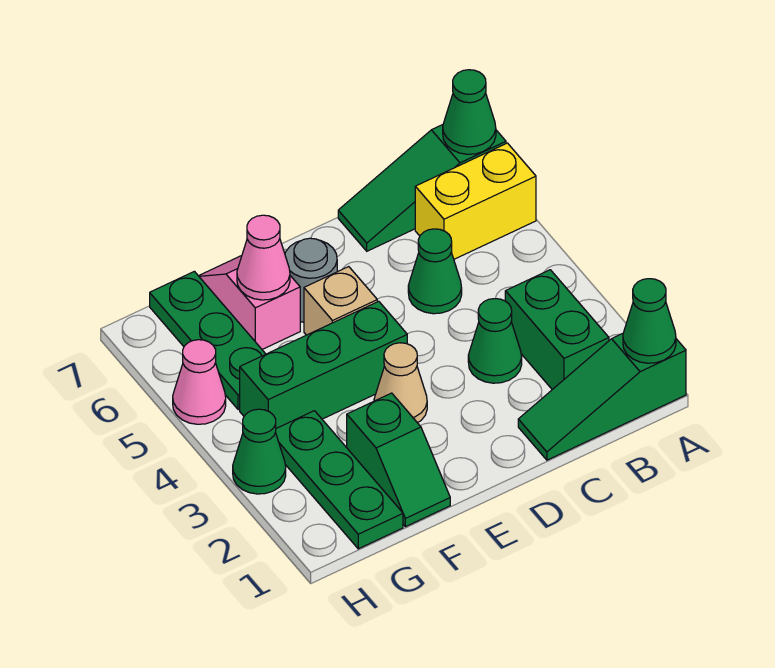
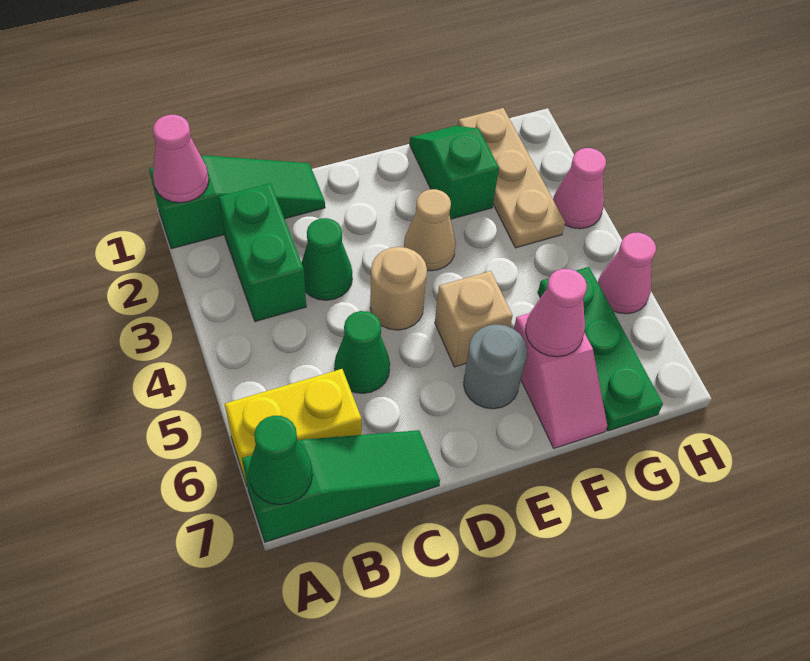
green 1x1 cone [623,279,676,363] -> pink 1x1 cone [153,115,209,203]
none -> tan 1x1 round brick [370,247,427,330]
green 1x3 brick [240,301,407,428] -> none
green 1x3 plate [276,411,403,549] -> tan 1x3 plate [458,108,565,248]
green 1x1 cone [233,409,286,494] -> pink 1x1 cone [553,148,606,229]

